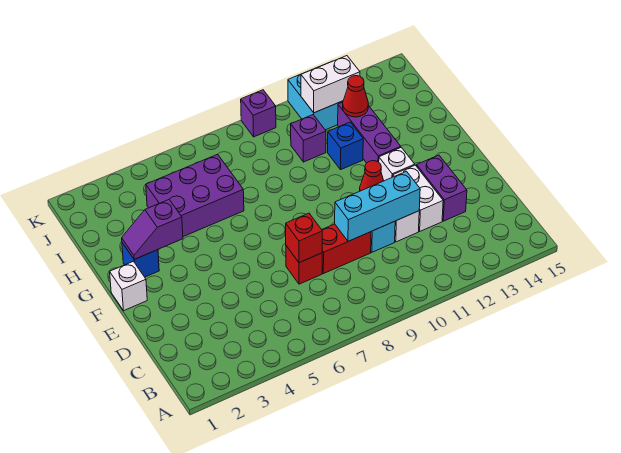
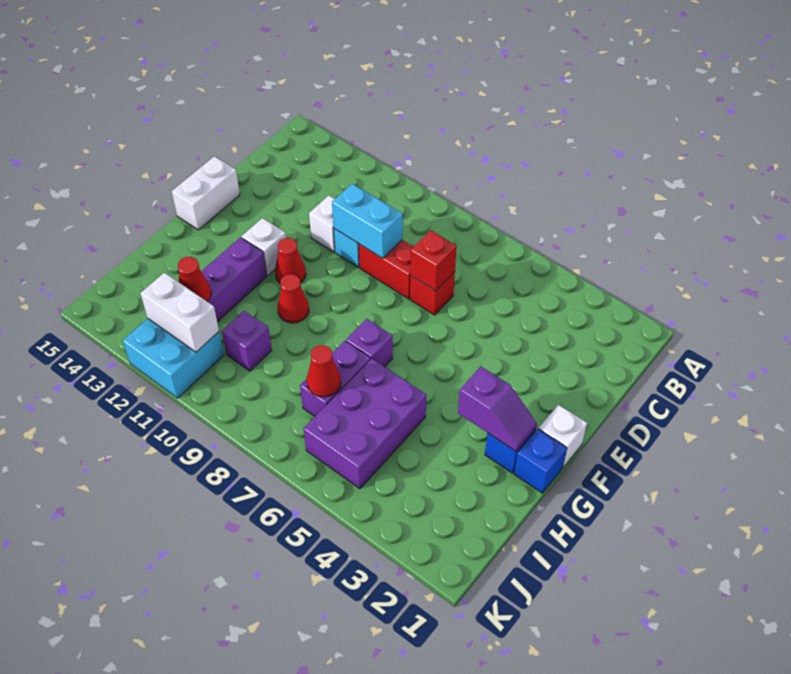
cyan 1x3 brick [335,171,420,241] -> cyan 1x2 brick [332,184,403,258]
white 1x2 brick [393,165,443,231] -> white 1x2 brick moved to [172,156,240,230]
purple 1x2 brick [417,155,467,221] -> purple 1x2 brick moved to [300,341,371,416]
none -> red 1x1 cone [278,274,309,323]
purple 2x3 brick [146,154,244,237] -> purple 2x3 brick turned to [304,359,426,489]
blue 1x1 brick [328,122,363,169] -> blue 1x1 brick moved to [514,429,567,493]
none -> red 1x1 cone [307,345,341,397]
purple 1x1 brick [241,90,276,137] -> purple 1x1 brick moved to [346,319,393,367]

